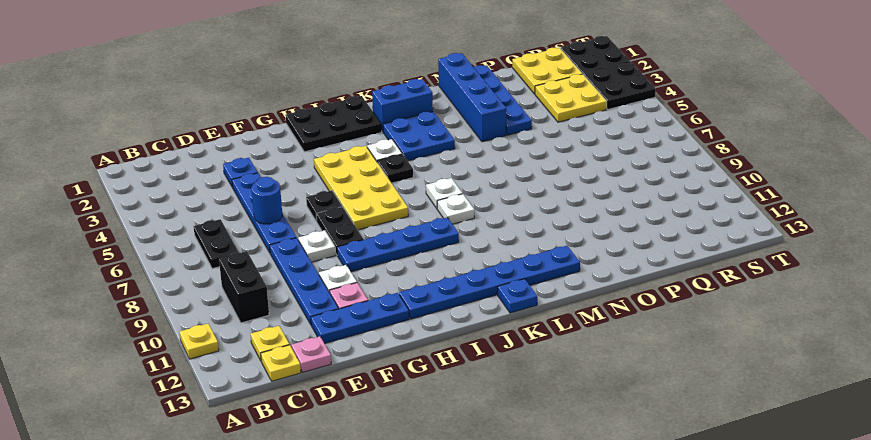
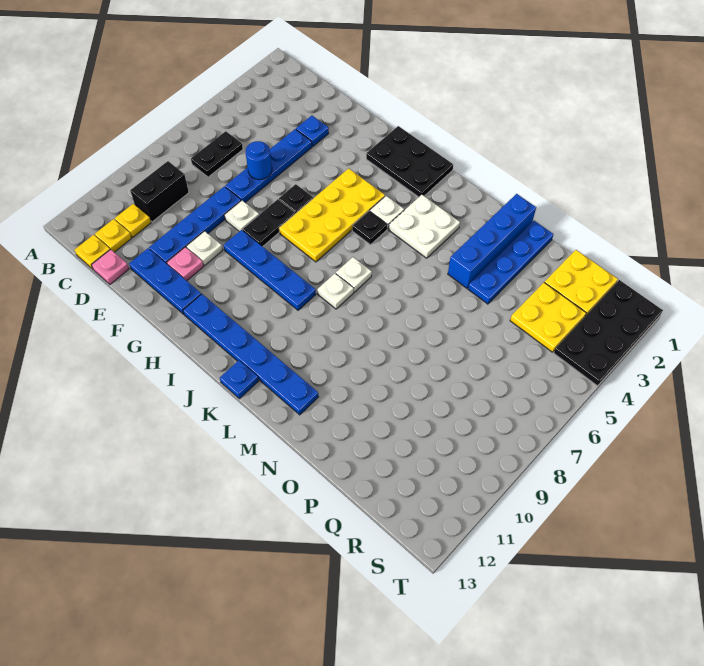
yellow 1x1 plate [179,324,219,359] -> yellow 1x1 plate moved to [115,204,151,237]
blue 1x2 brick [372,79,433,132] -> none
blue 2x2 plate [383,112,455,161] -> white 2x2 plate [389,195,460,258]

